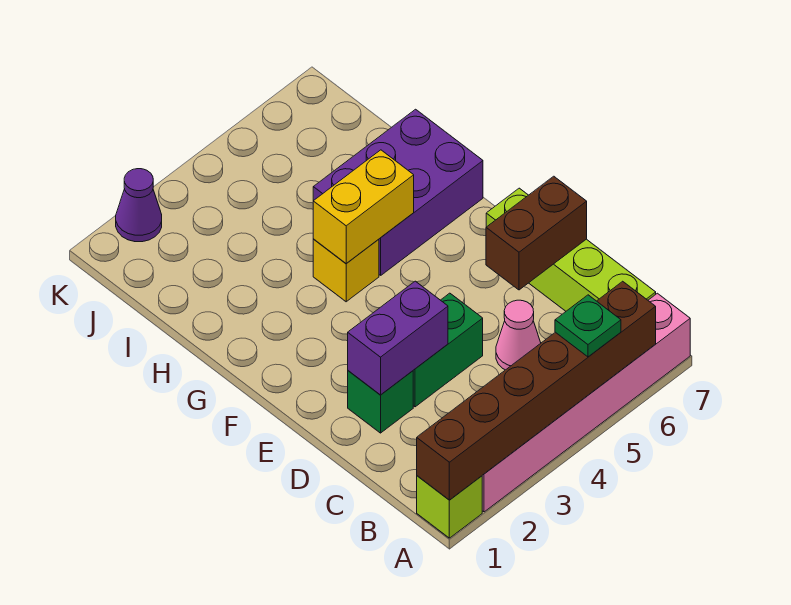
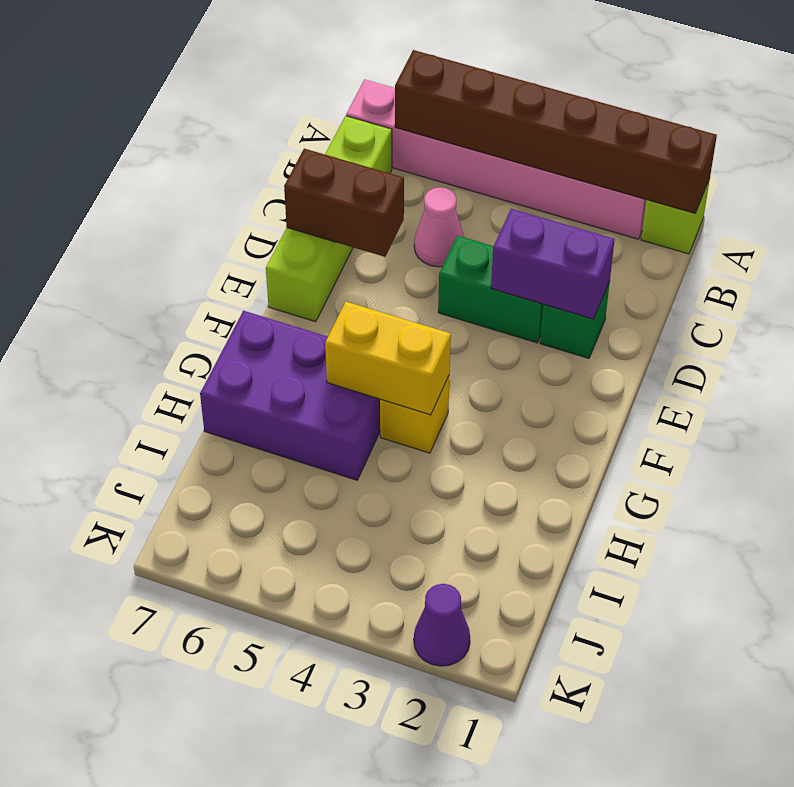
green 1x1 plate [555,295,621,357] -> none

